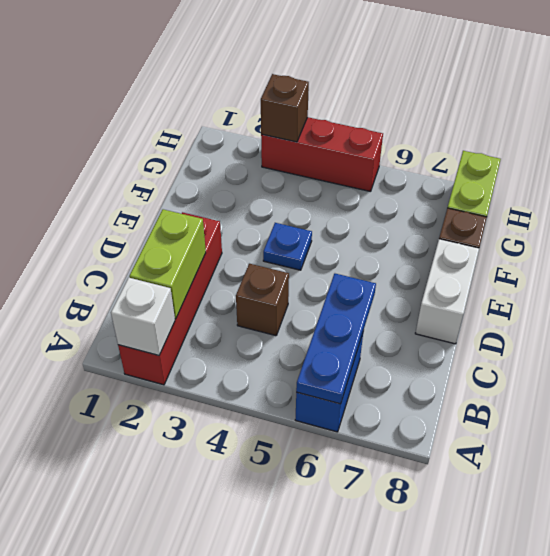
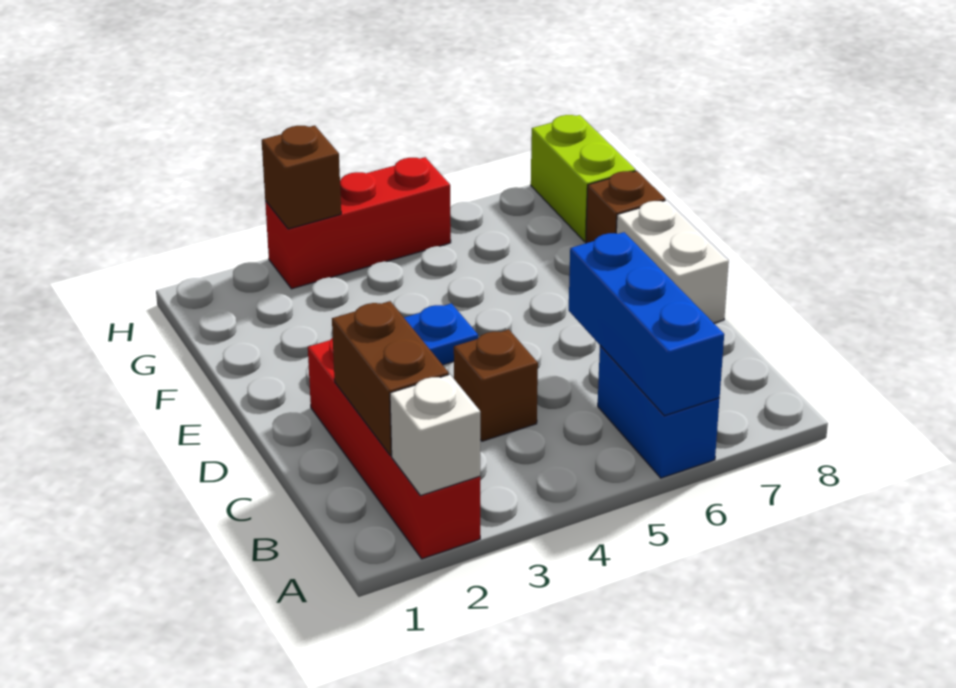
blue 1x3 plate [296,274,376,404] -> blue 1x3 brick [569,232,724,416]
lime 1x2 brick [129,209,206,319] -> brown 1x2 brick [332,301,449,456]

